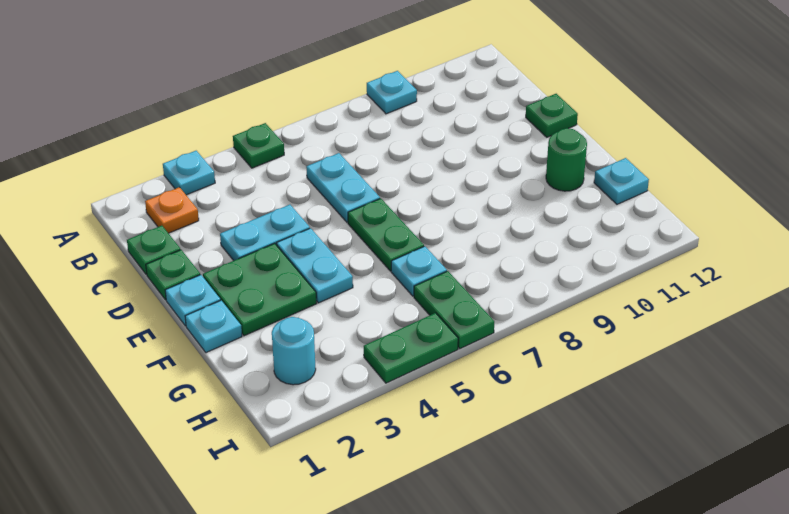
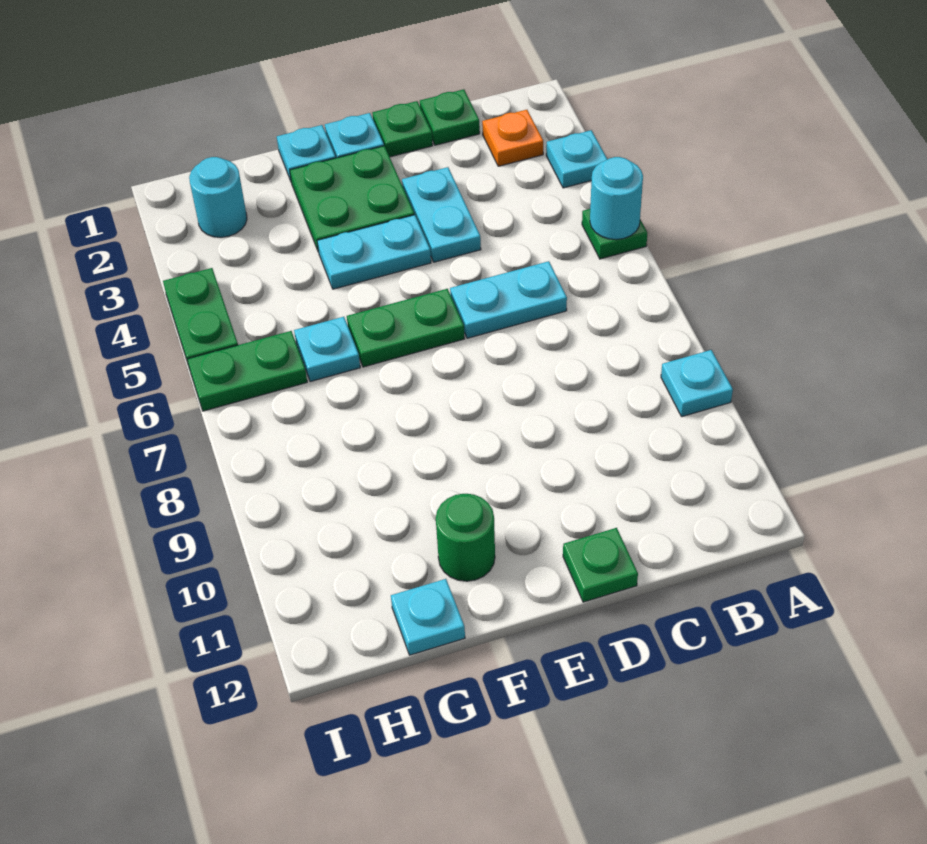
none -> cyan 1x1 round brick [590,157,643,240]

